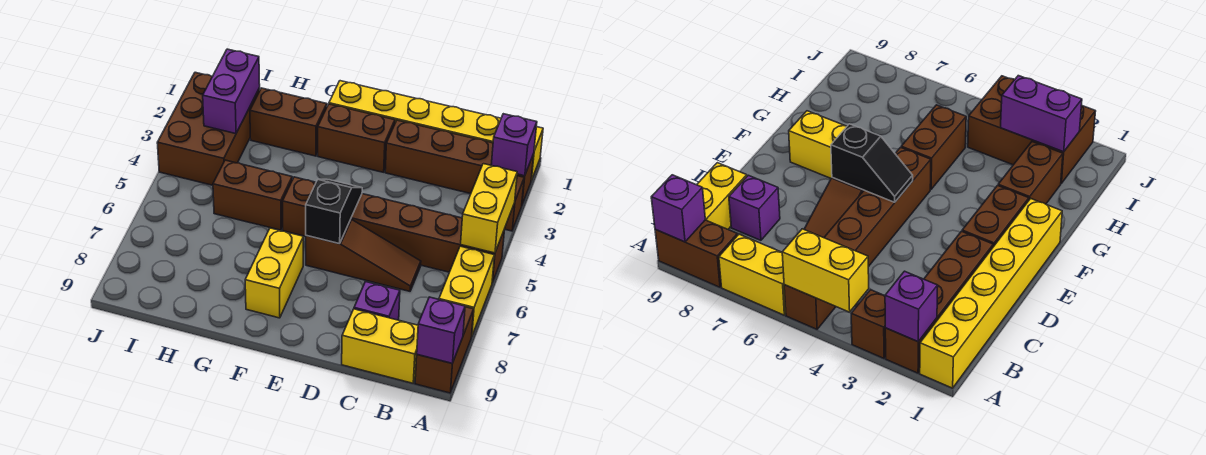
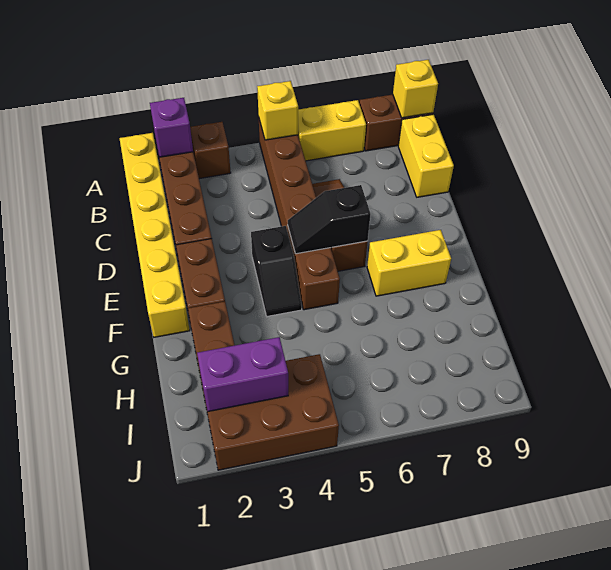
yellow 1x2 brick [461,164,517,253] -> yellow 1x1 brick [257,81,298,140]
purple 1x1 brick [417,297,465,364] -> yellow 1x1 brick [393,60,438,118]
purple 1x1 brick [354,282,400,320] -> none
none -> black 1x2 slope [251,226,302,316]
brown 1x2 brick [213,160,292,230] -> none

